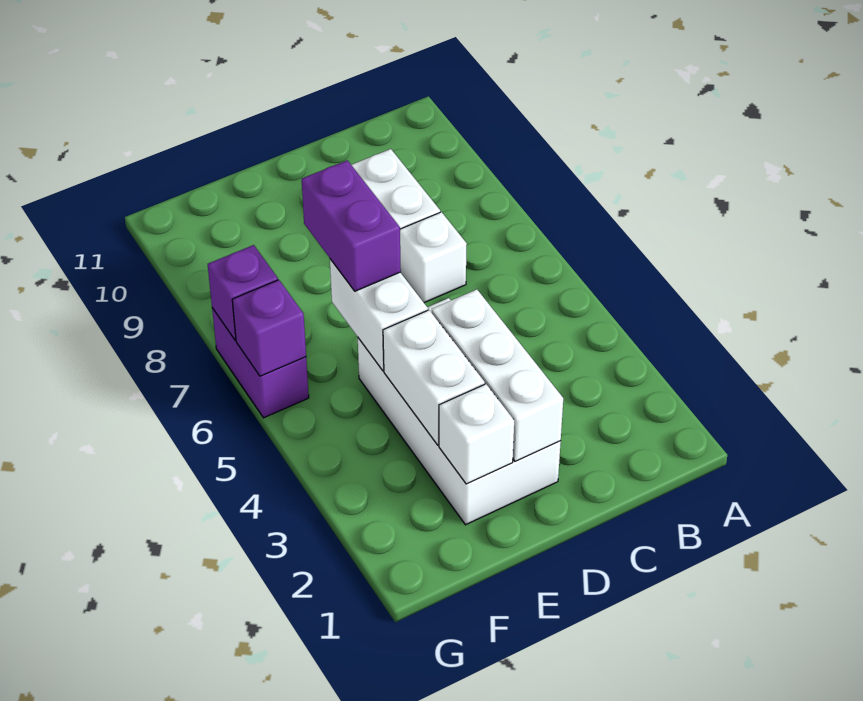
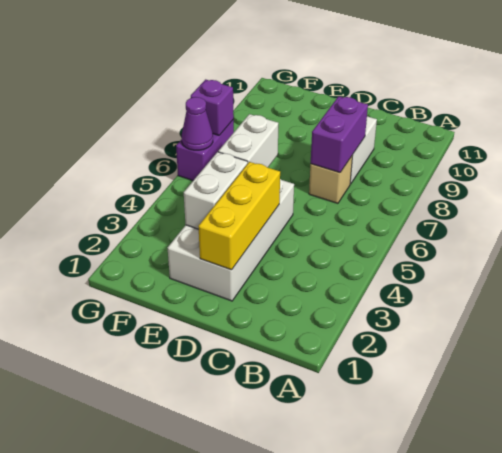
white 1x1 brick [400,212,467,303] -> tan 1x1 brick [309,155,353,203]
white 1x3 brick [432,289,563,461] -> yellow 1x3 brick [198,162,280,270]
white 1x1 brick [439,384,514,484] -> none
purple 1x2 brick [302,160,401,291] -> purple 1x2 brick moved to [311,96,368,173]
purple 1x1 brick [232,280,306,376] -> purple 1x1 cone [182,97,213,150]

